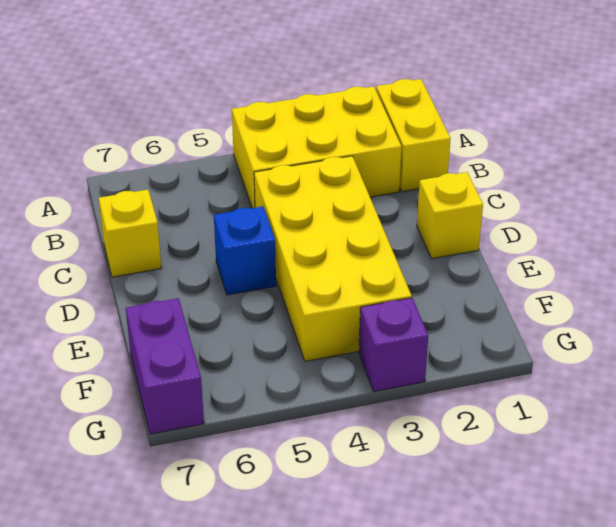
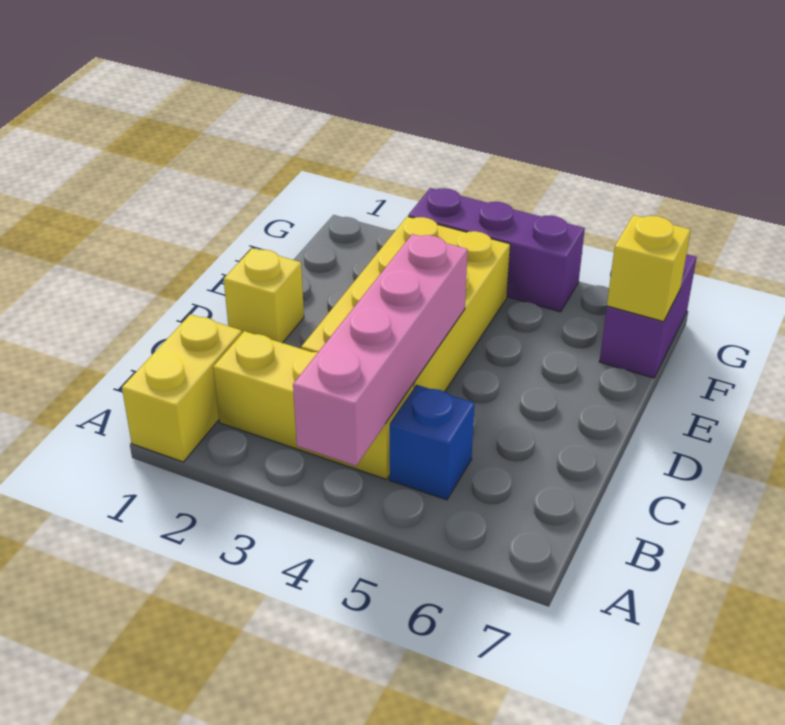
yellow 2x3 brick [232,86,401,208] -> yellow 1x3 brick [213,331,414,479]
none -> pink 1x4 brick [293,234,468,466]
yellow 1x1 brick [99,190,161,277] -> yellow 1x1 brick moved to [607,215,691,322]
blue 1x1 brick [214,207,276,295] -> blue 1x1 brick moved to [390,385,475,500]
purple 1x1 brick [359,298,428,391] -> purple 1x3 brick [408,188,585,312]

